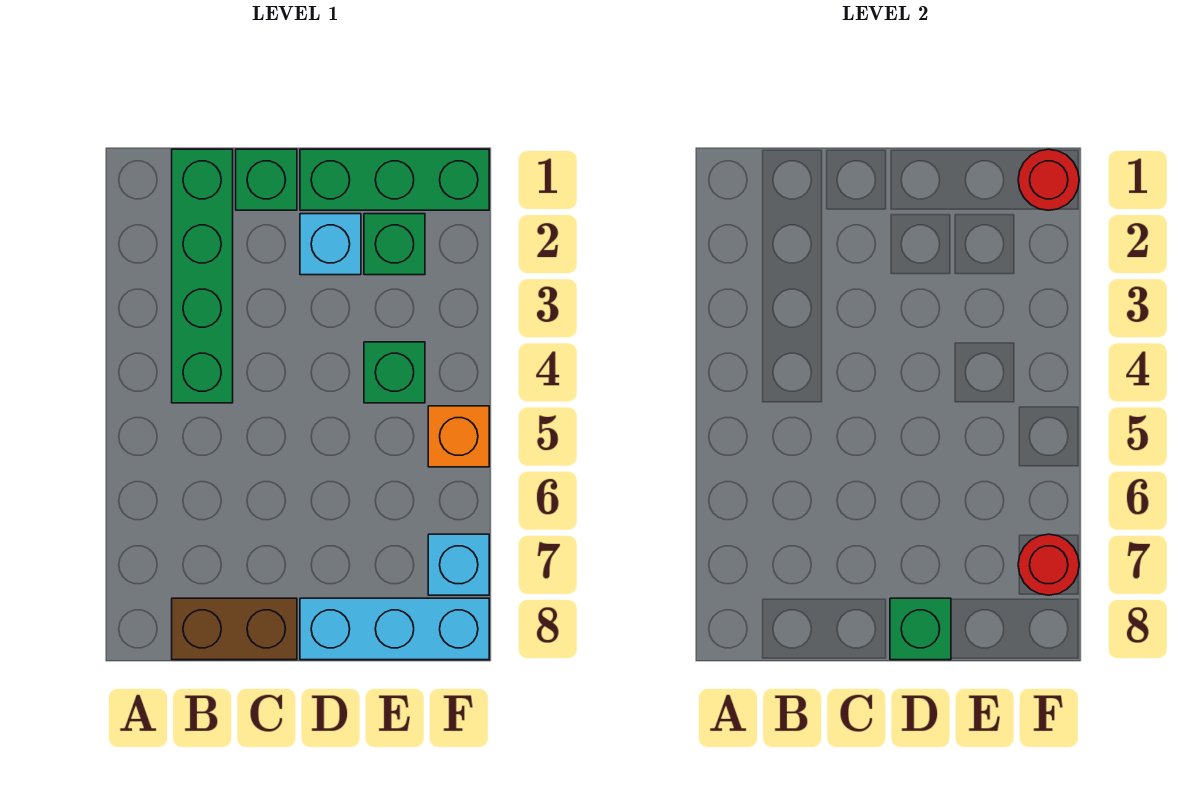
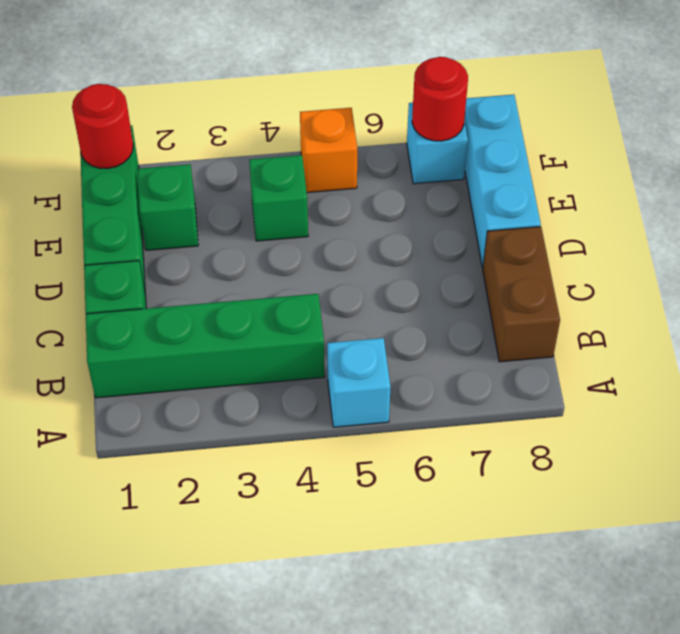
cyan 1x1 brick [300,214,361,275] -> cyan 1x1 brick moved to [327,338,391,427]
green 1x1 brick [890,598,951,660] -> none

